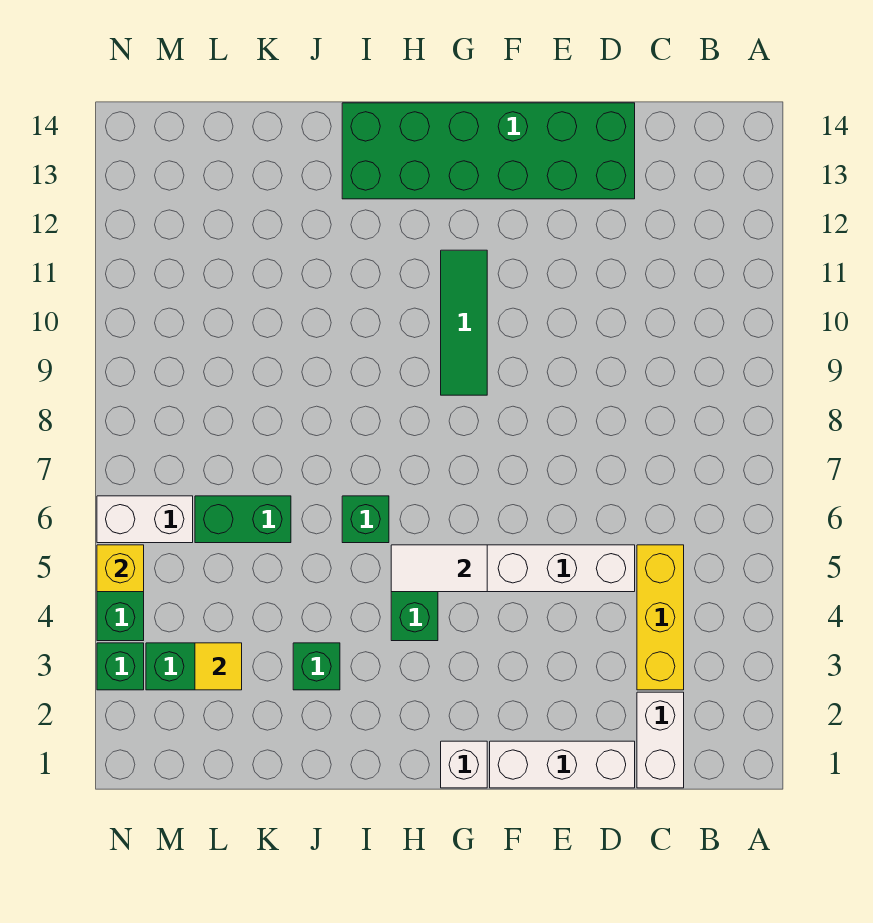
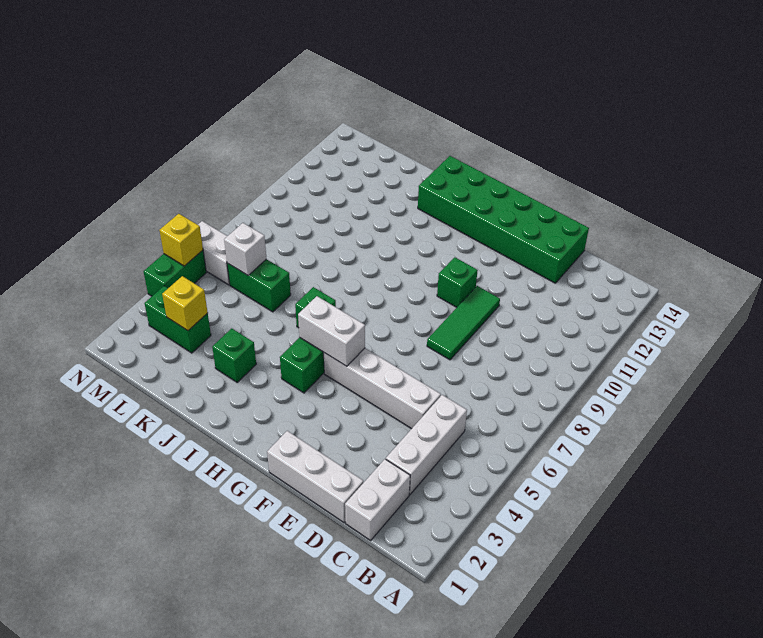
yellow 1x3 brick [637,545,684,690] -> white 1x3 brick [386,395,467,494]
white 1x1 brick [441,741,487,788] -> white 1x1 brick moved to [224,223,266,276]
white 1x2 tile [391,545,487,592] -> white 1x2 brick [298,296,365,366]
green 1x3 tile [441,250,487,395] -> green 1x3 tile moved to [427,286,500,360]
yellow 1x1 tile [195,643,242,690] -> yellow 1x1 brick [162,276,208,331]
green 1x1 brick [97,643,144,690] -> green 1x1 brick moved to [437,257,478,307]

